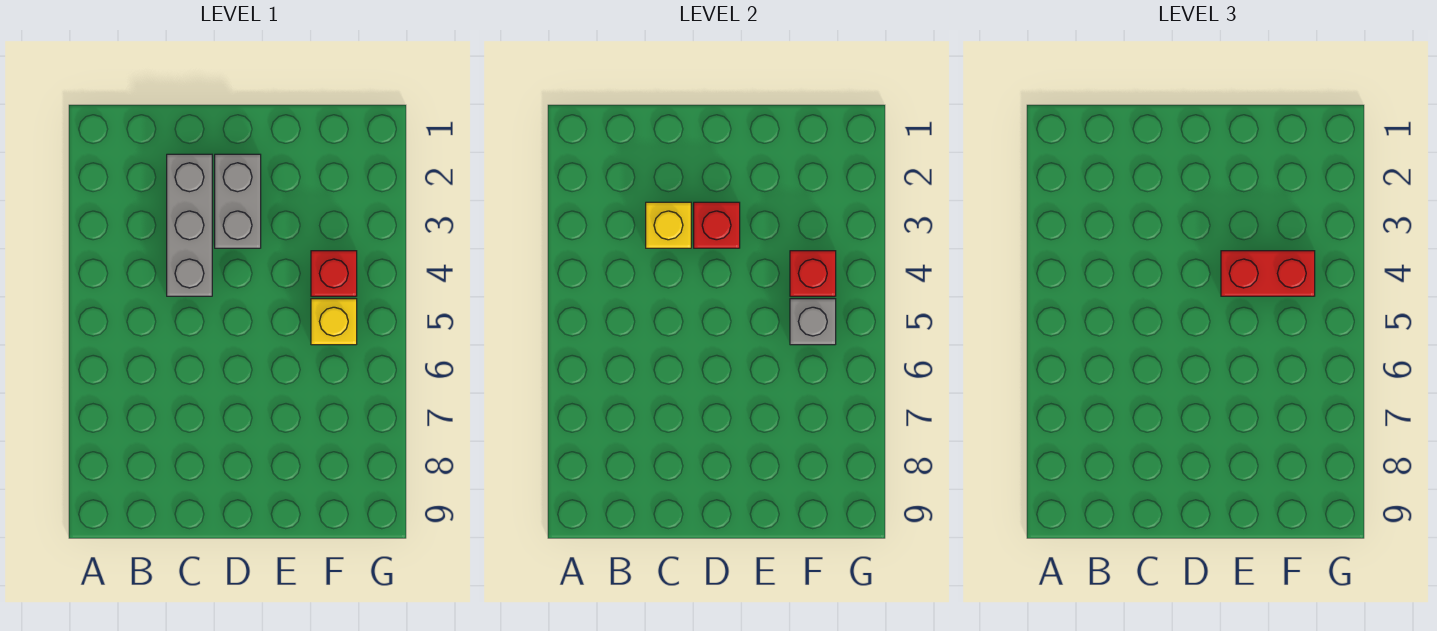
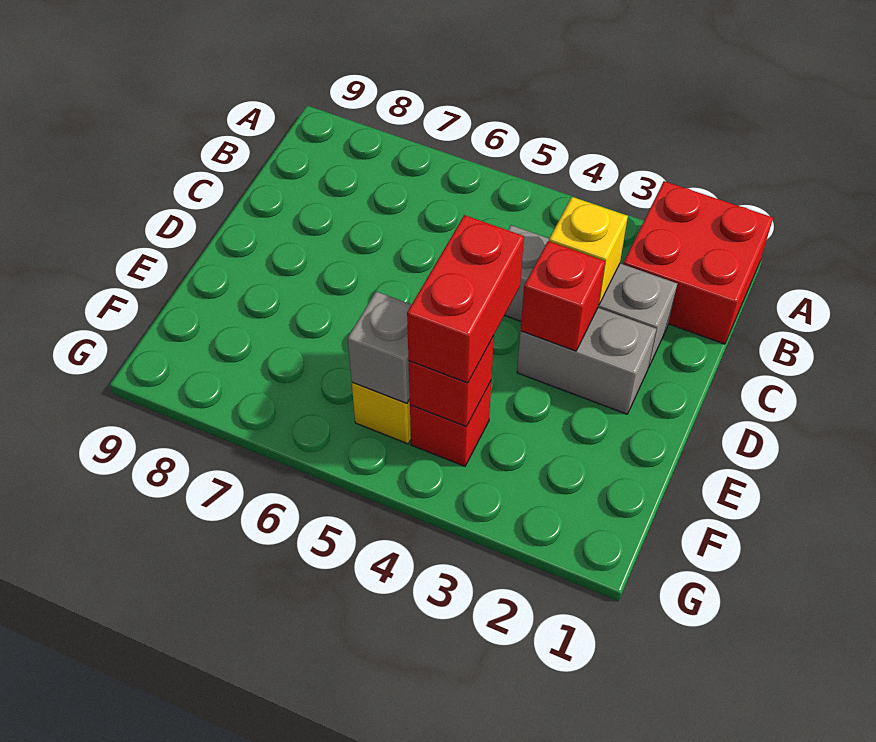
none -> red 2x2 brick [623,181,773,344]

